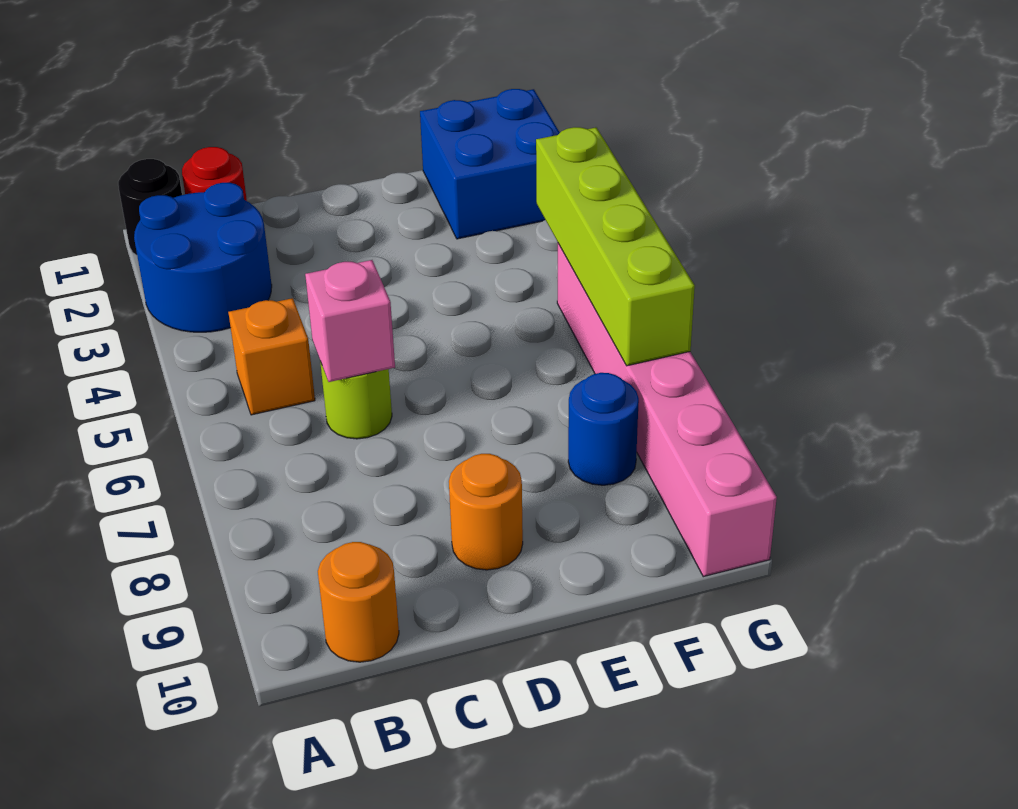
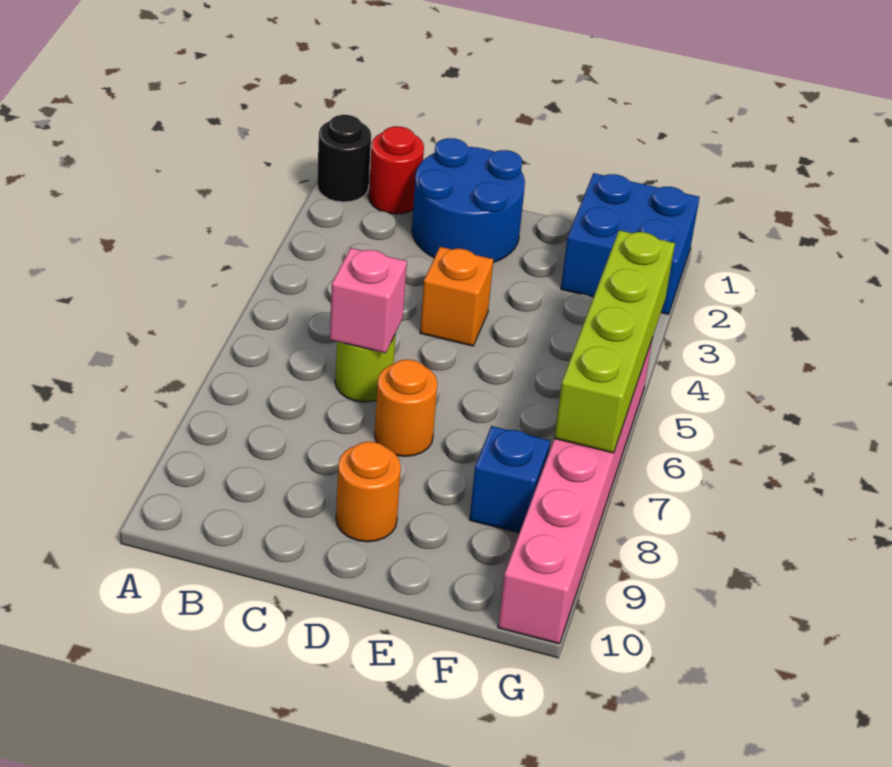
blue 2x2 round brick [134,183,272,332] -> blue 2x2 round brick moved to [412,138,525,263]
orange 1x1 brick [228,298,315,415] -> orange 1x1 brick moved to [420,247,493,346]
orange 1x1 round brick [318,542,399,662] -> orange 1x1 round brick moved to [375,360,437,456]
blue 1x1 round brick [568,373,639,485] -> blue 1x1 brick [470,426,550,533]

